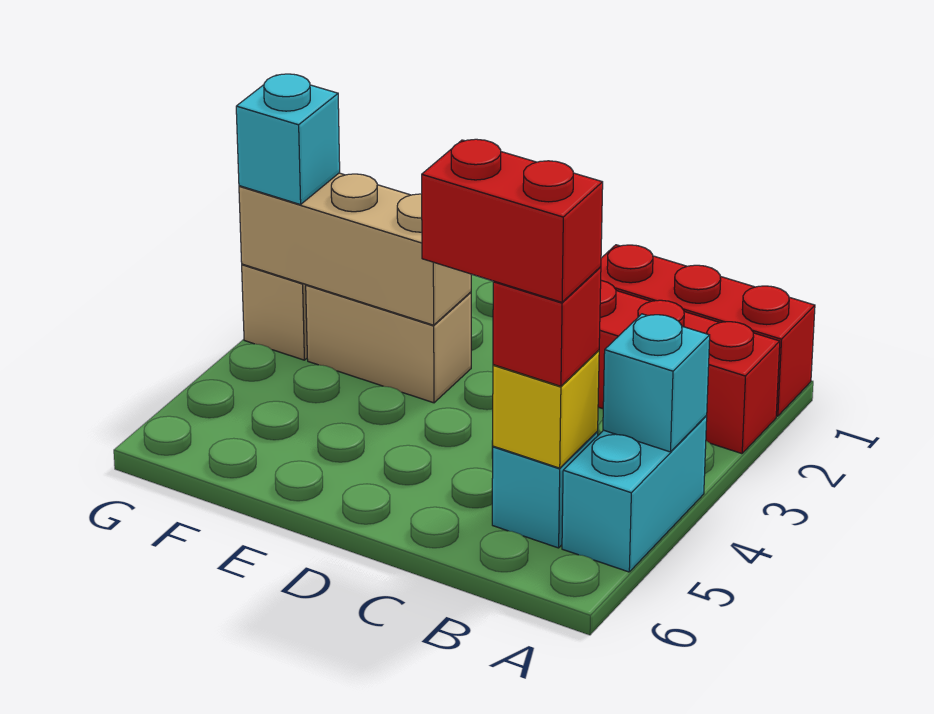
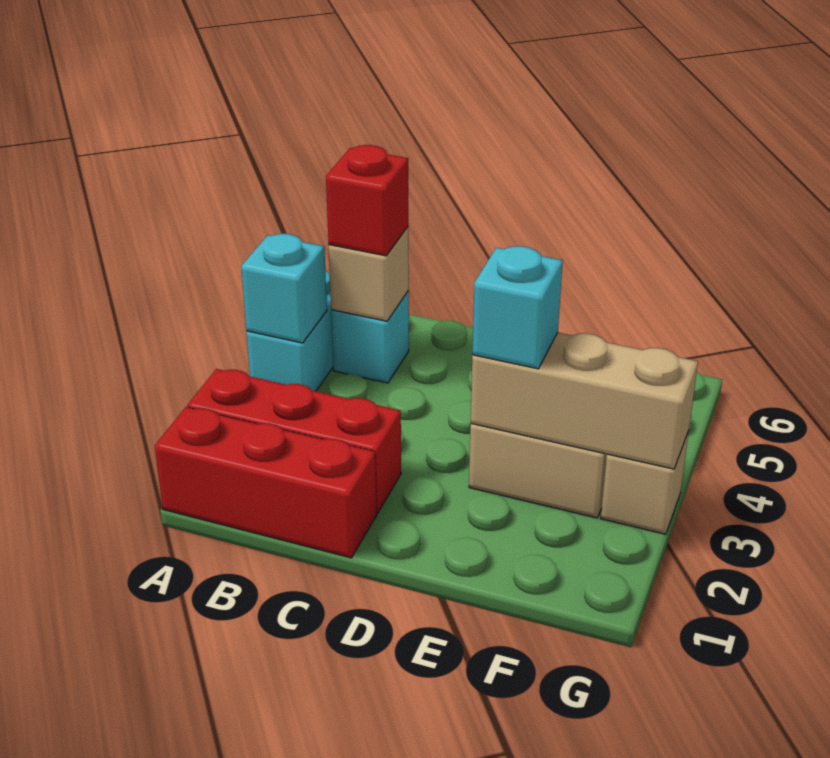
yellow 1x1 brick [493,350,599,468] -> tan 1x1 brick [329,227,409,321]
red 1x2 brick [422,139,603,302] -> none
cyan 1x1 brick [236,74,340,205] -> cyan 1x1 brick moved to [472,246,563,369]

